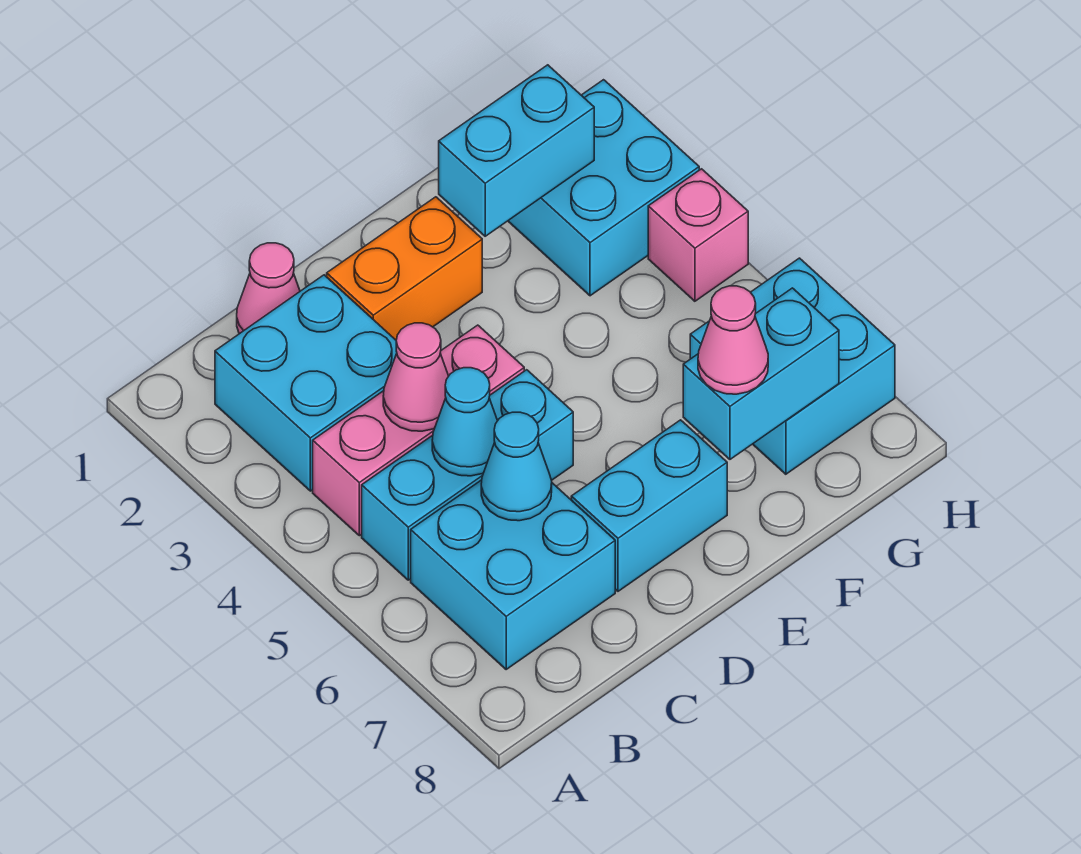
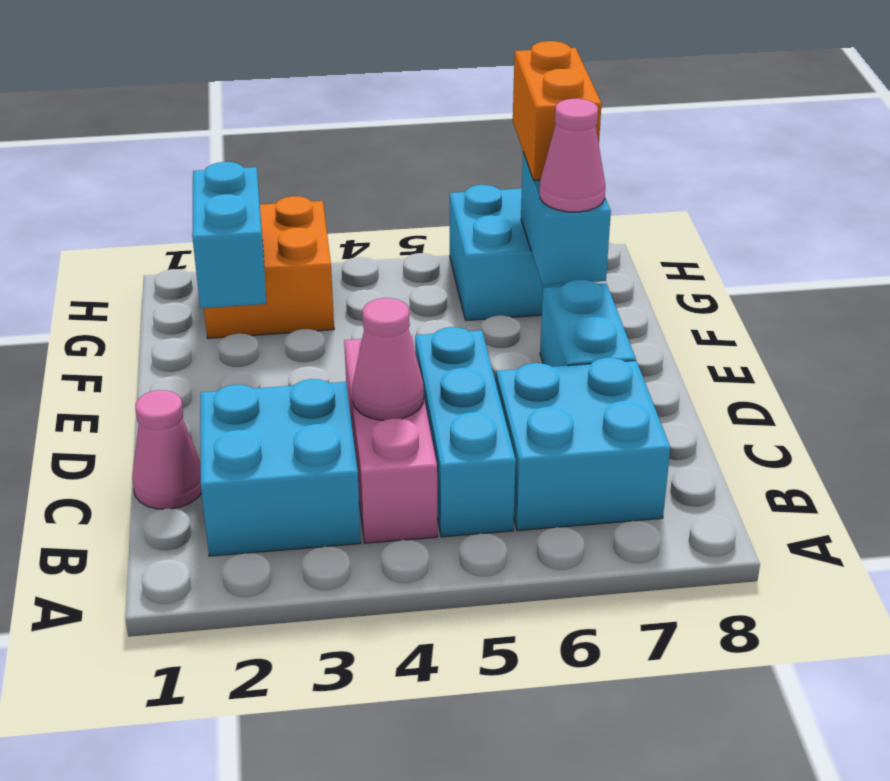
cyan 1x1 cone [432,368,497,476] -> none
cyan 1x1 cone [481,412,552,521] -> none
orange 1x2 brick [327,197,482,340] -> orange 1x2 brick moved to [513,41,602,181]
cyan 2x2 brick [508,80,699,296] -> orange 2x2 brick [204,196,334,338]
pink 1x1 brick [648,169,748,301] -> none

